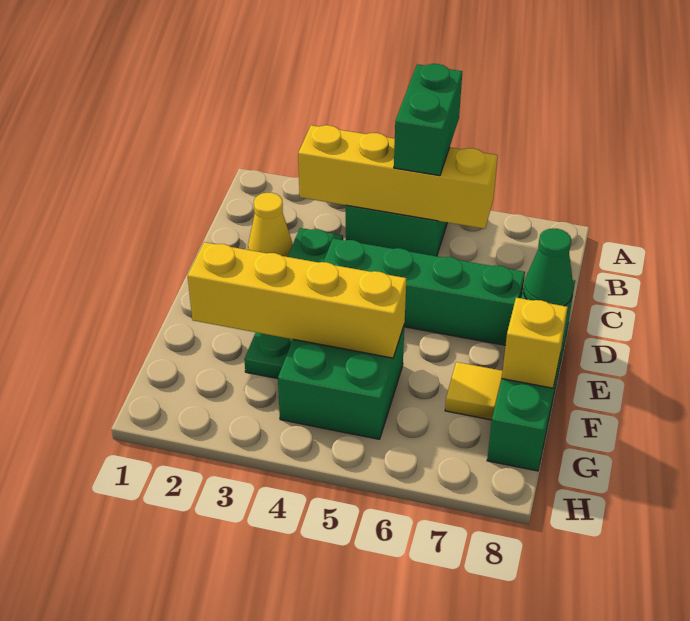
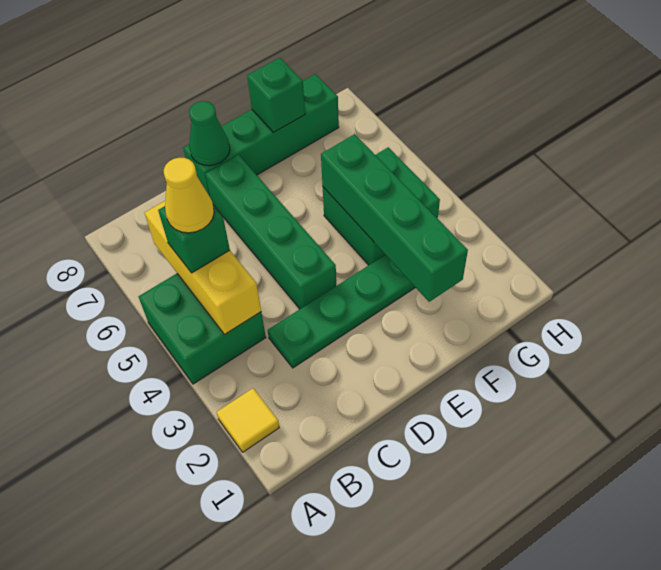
green 1x2 brick [394,64,462,176] -> green 1x1 brick [158,206,230,273]
yellow 1x4 brick [298,125,498,229] -> yellow 1x3 brick [145,201,261,334]
yellow 1x1 cone [248,193,293,257] -> yellow 1x1 cone moved to [164,158,214,233]
yellow 1x4 brick [188,242,406,358] -> green 1x4 brick [321,134,468,302]
yellow 1x1 tile [445,362,503,420] -> yellow 1x1 tile moved to [216,388,279,452]
yellow 1x1 brick [502,298,568,388] -> green 1x1 brick [247,58,305,132]

